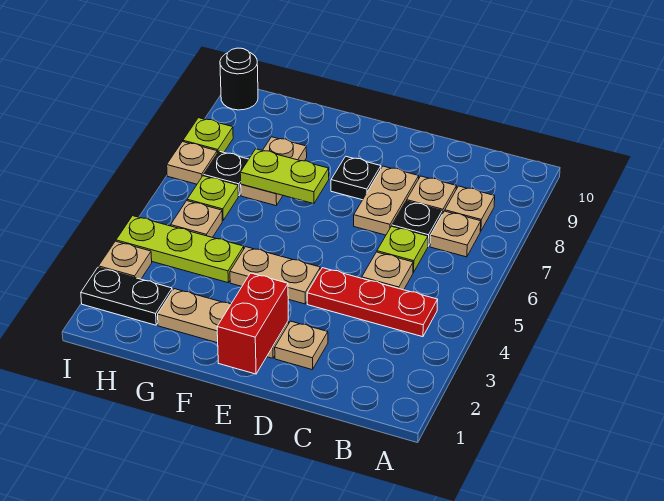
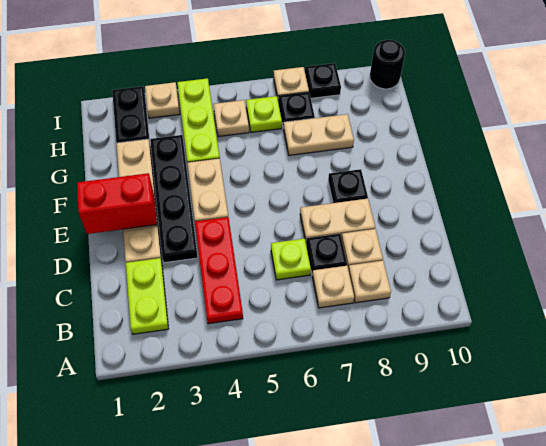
tan 1x1 plate [362,252,413,290] -> none
none -> black 1x4 plate [150,135,198,263]
lime 1x2 plate [240,149,329,204] -> lime 1x2 plate moved to [126,258,169,334]
lime 1x1 plate [183,118,233,153] -> black 1x1 plate [305,63,341,98]

